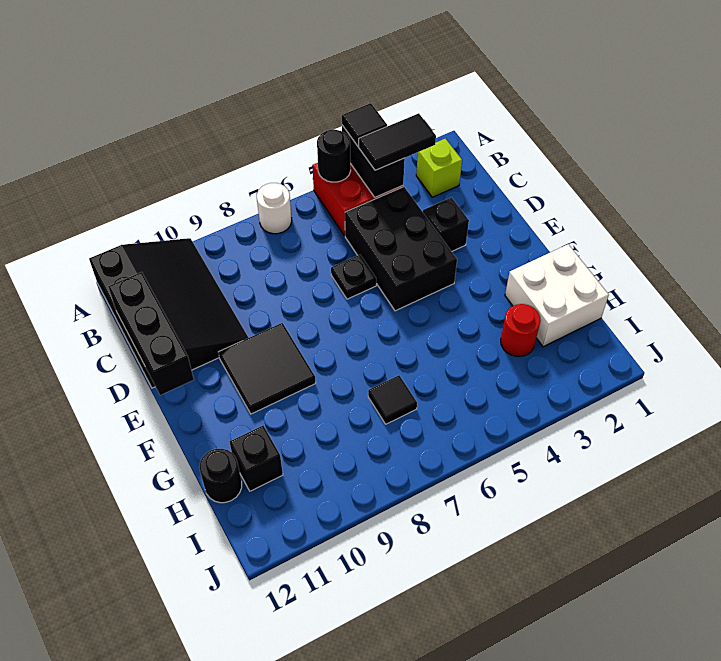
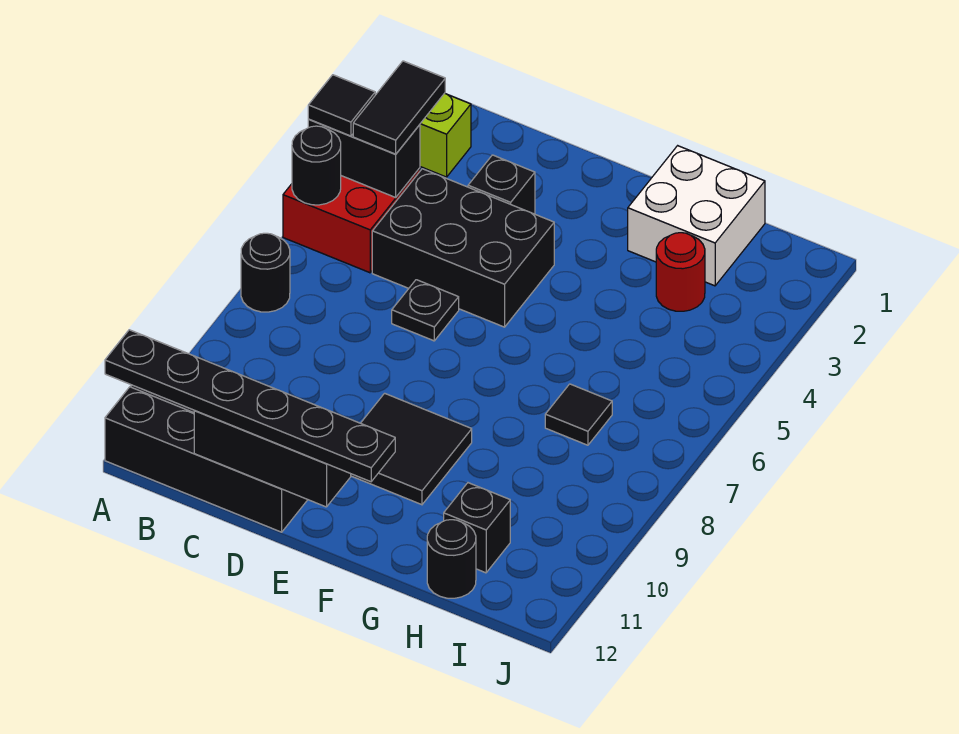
white 1x1 round brick [257,183,292,234] -> black 1x1 round brick [241,233,290,312]
none -> black 1x6 plate [105,330,395,482]

